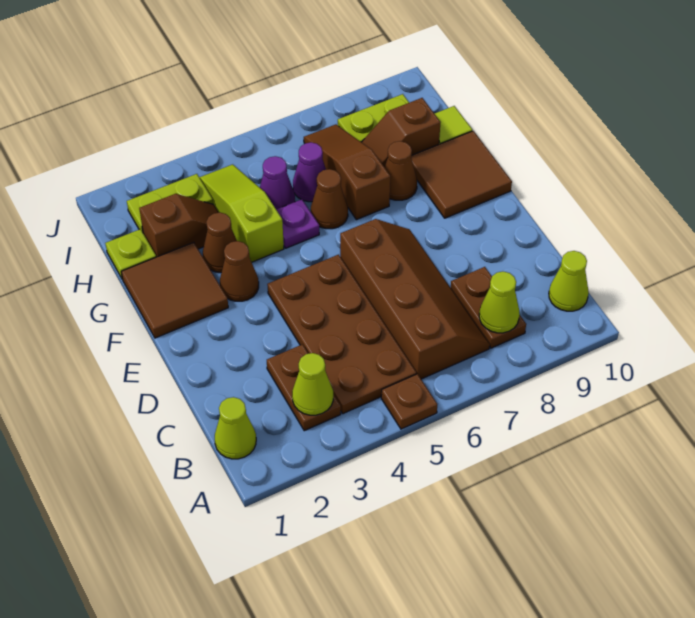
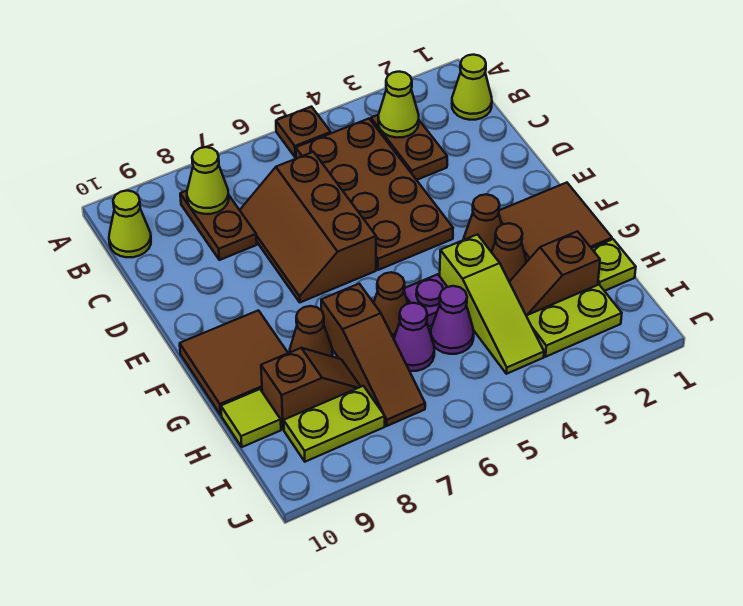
brown 2x4 slope [340,219,490,379] -> brown 2x3 slope [240,152,376,302]

